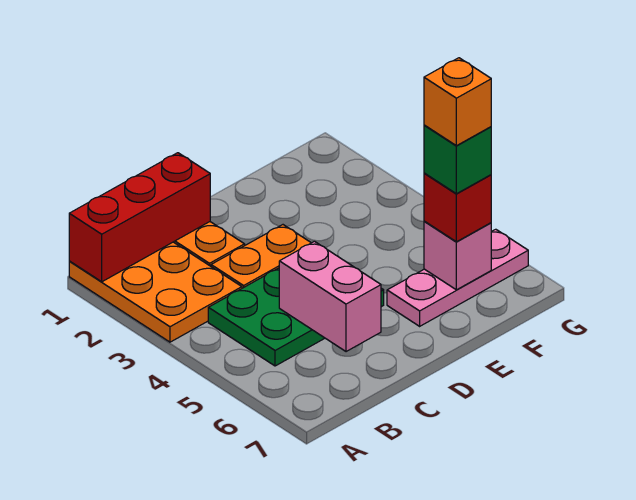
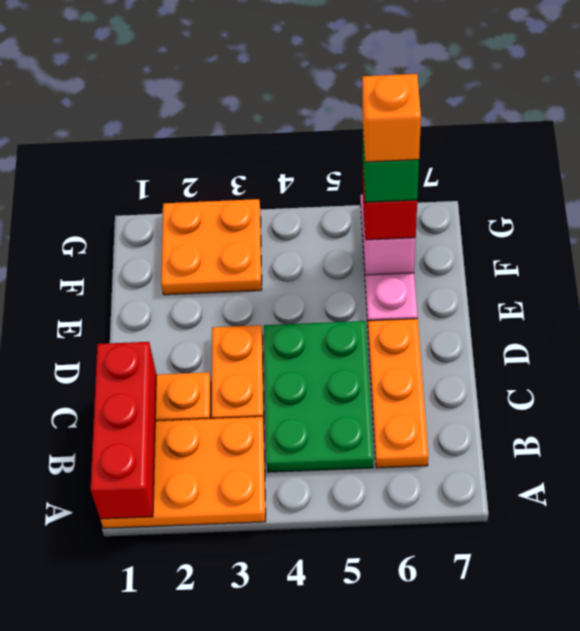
none -> orange 1x3 plate [368,319,428,468]
pink 1x2 brick [279,241,381,352] -> none
none -> orange 2x2 plate [161,199,262,295]

